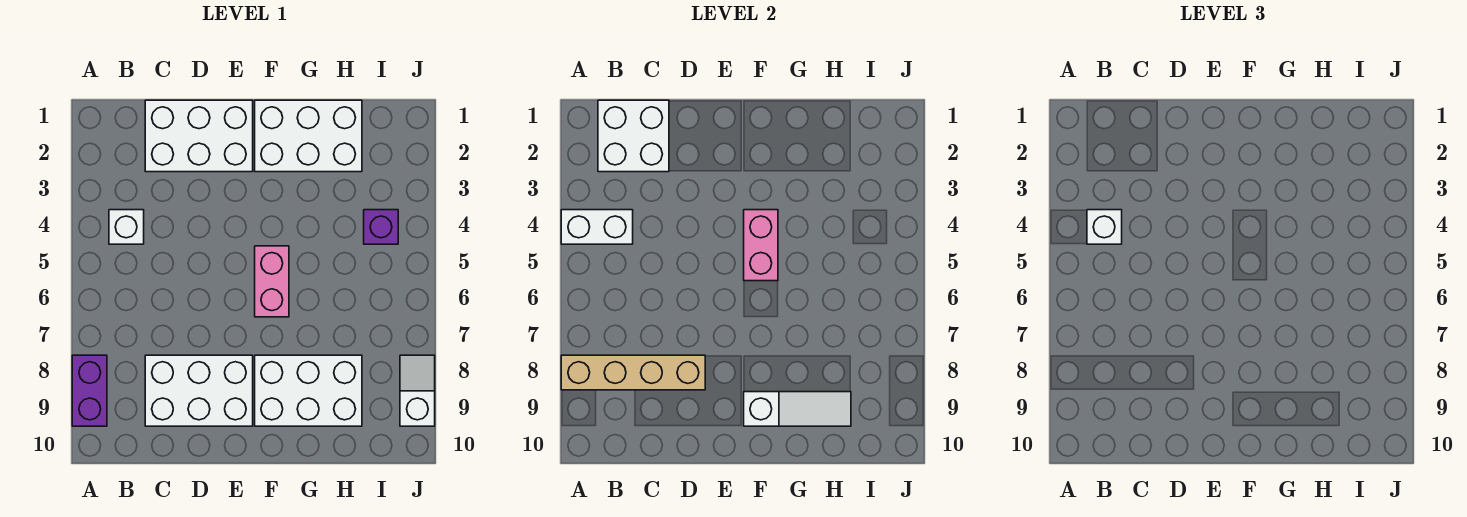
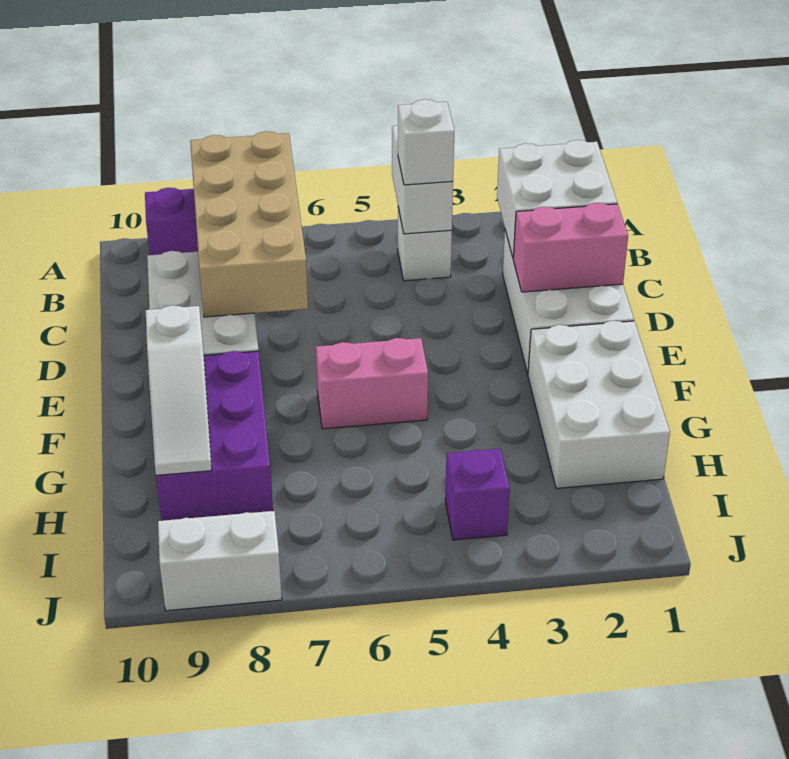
tan 1x4 brick [561,355,705,390] -> tan 2x4 brick [190,131,308,317]
pink 1x2 brick [744,210,778,281] -> pink 1x2 brick moved to [513,203,628,292]
white 2x3 brick [255,355,362,426] -> purple 2x3 brick [156,351,273,521]
white 1x2 slope [400,355,435,426] -> white 1x2 brick [158,511,282,611]

